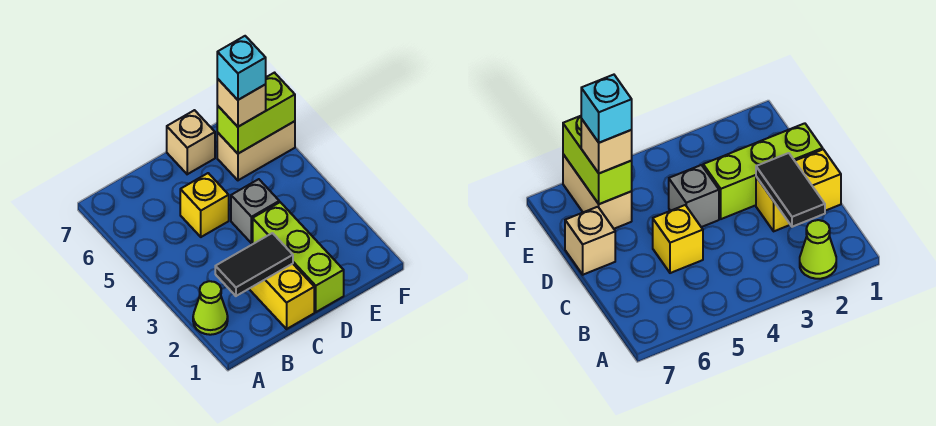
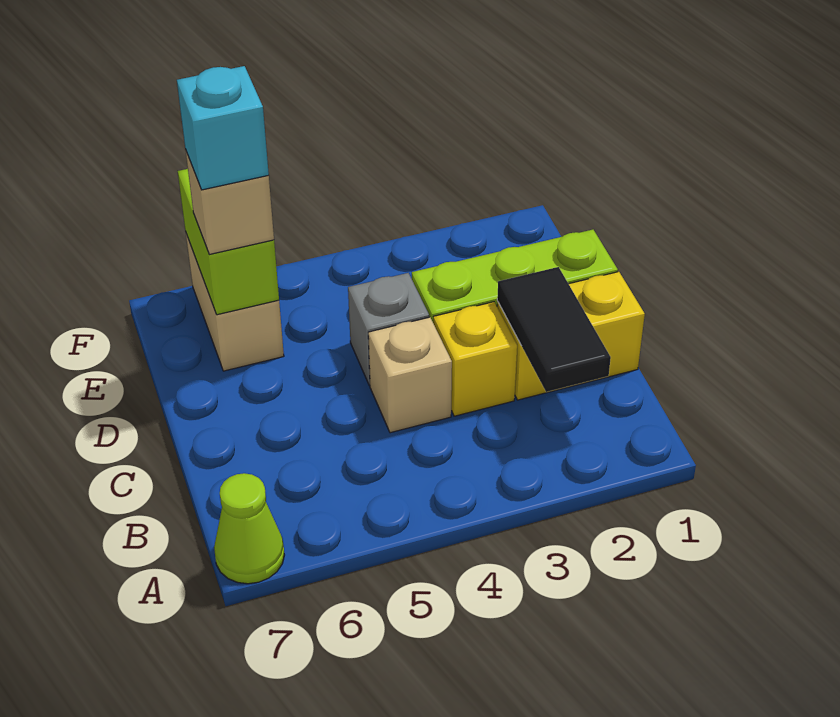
lime 1x1 cone [193,281,228,335] -> lime 1x1 cone moved to [214,473,284,584]
yellow 1x1 brick [180,173,229,237] -> yellow 1x1 brick moved to [433,302,517,416]
tan 1x1 brick [167,110,215,174] -> tan 1x1 brick moved to [368,317,452,433]

